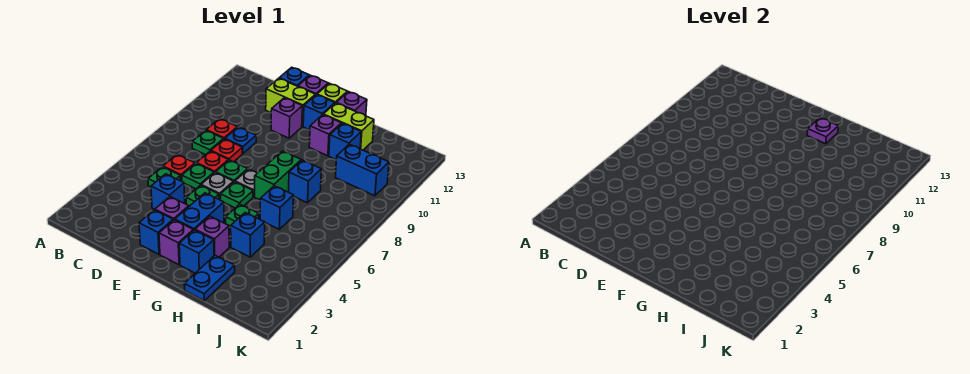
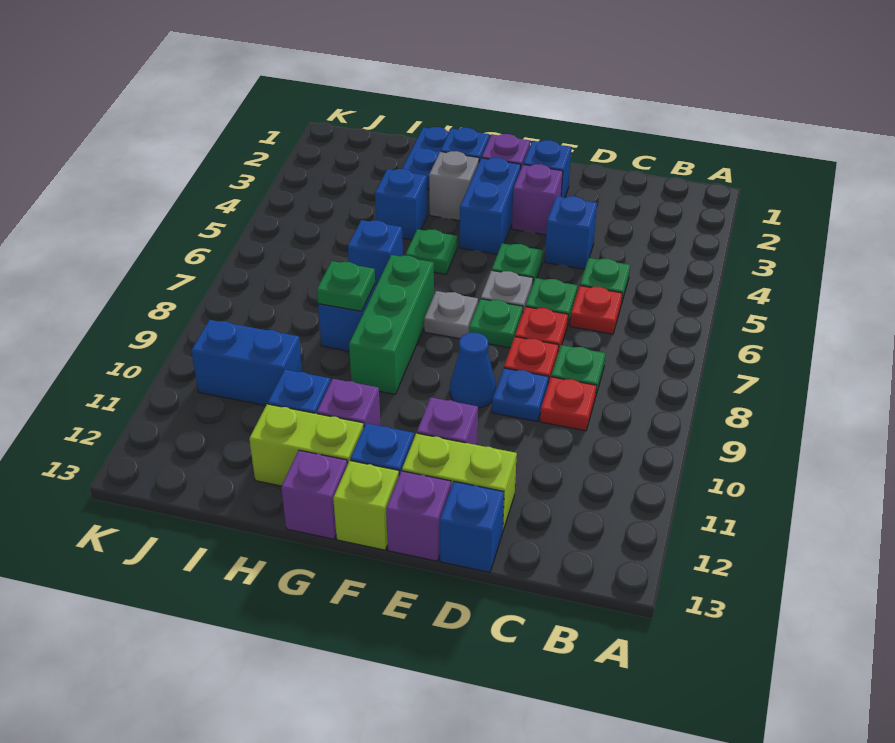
none -> blue 1x1 cone [450,333,496,408]
green 1x1 plate [221,182,253,208] -> green 1x1 plate moved to [317,261,375,311]
purple 1x1 brick [195,216,229,257] -> grey 1x1 brick [429,151,479,221]
green 1x2 brick [255,151,301,200] -> green 1x3 brick [349,255,434,394]
purple 1x1 plate [807,118,838,144] -> none

